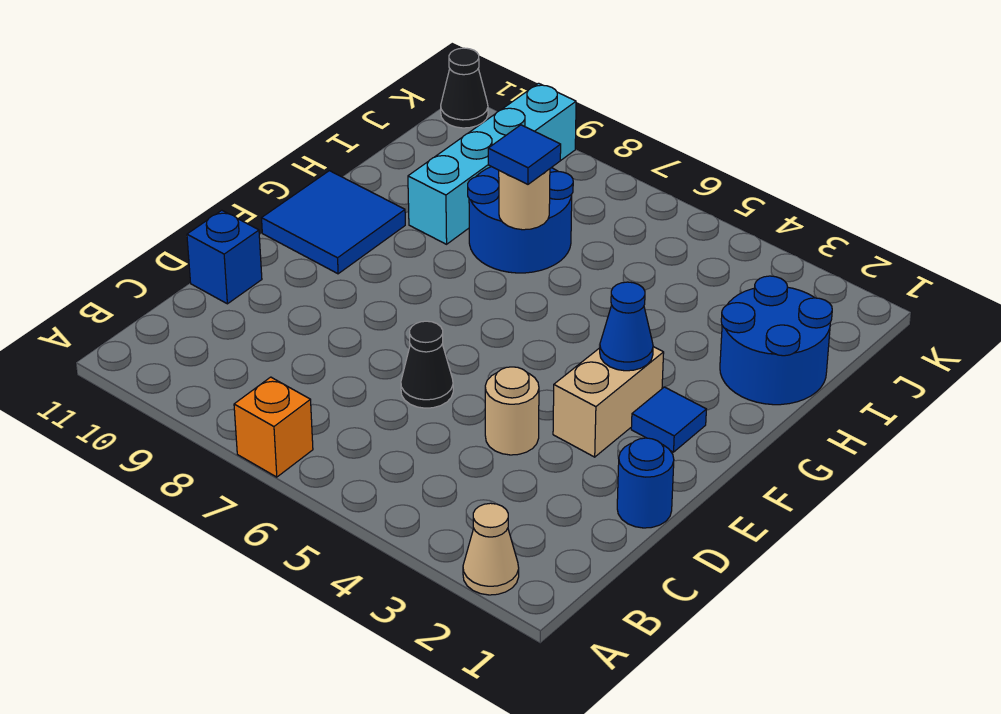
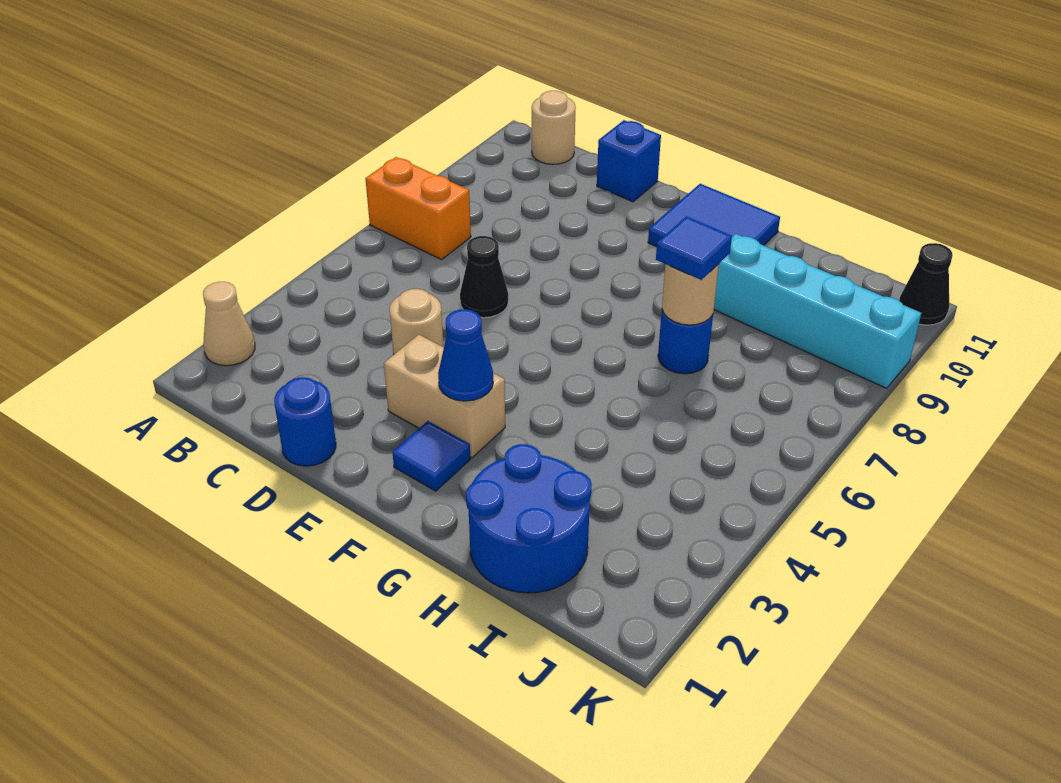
orange 1x1 brick [234,377,313,477] -> orange 1x2 brick [365,157,471,260]
none -> tan 1x1 round brick [532,91,576,164]
blue 2x2 round brick [468,167,573,273] -> blue 1x1 round brick [658,310,713,374]

